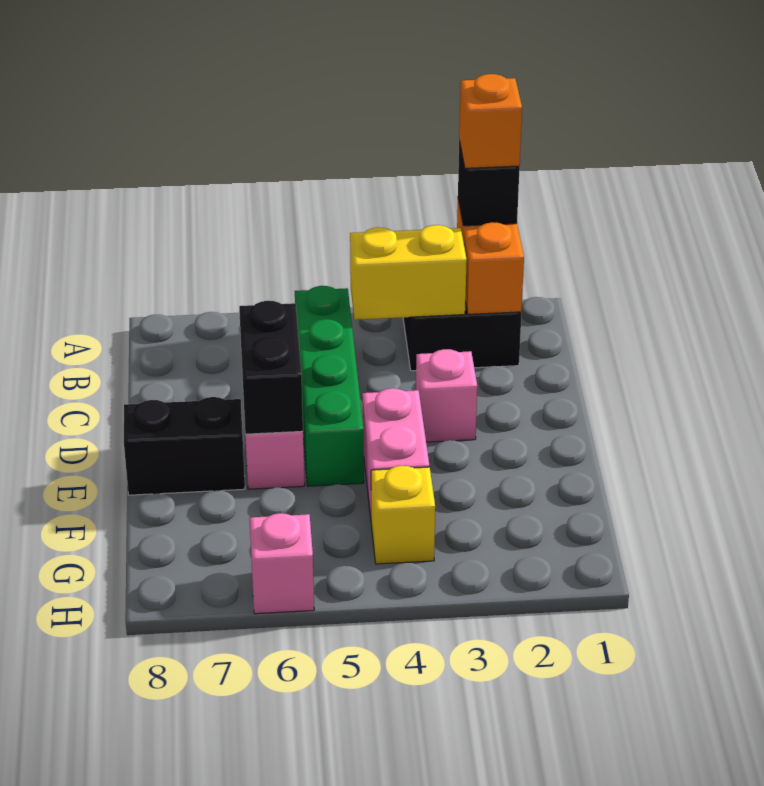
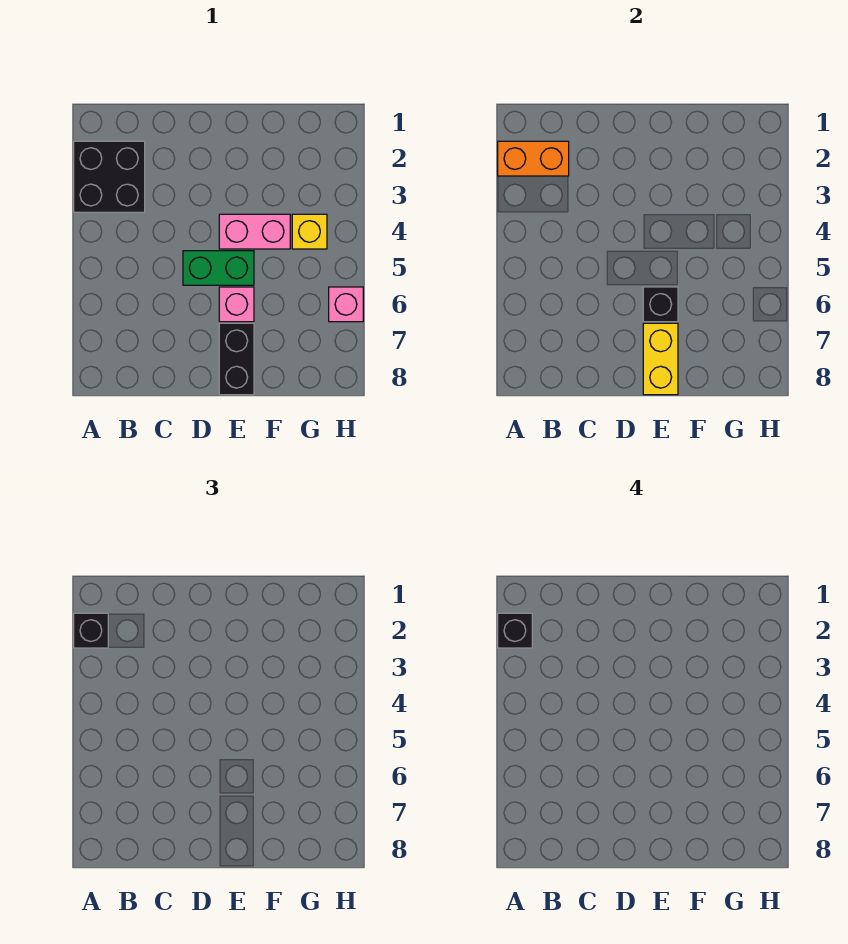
orange 1x1 brick [459,74,522,168] -> black 1x1 brick [498,613,532,648]
yellow 1x2 brick [350,225,467,320] -> yellow 1x2 brick moved to [643,323,678,395]
green 1x4 brick [295,286,364,486] -> green 1x2 brick [183,251,254,285]
pink 1x1 brick [416,349,477,442] -> none
black 1x2 brick [239,301,303,434] -> black 1x1 brick [643,287,678,322]

